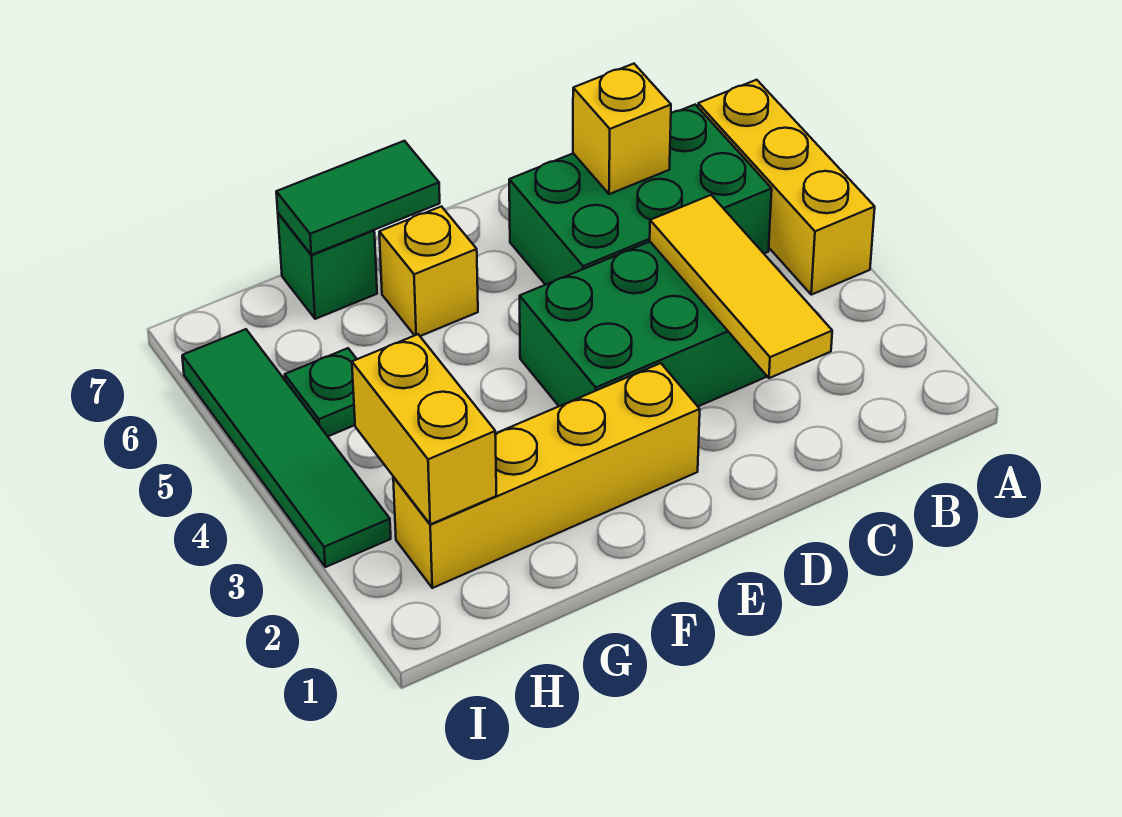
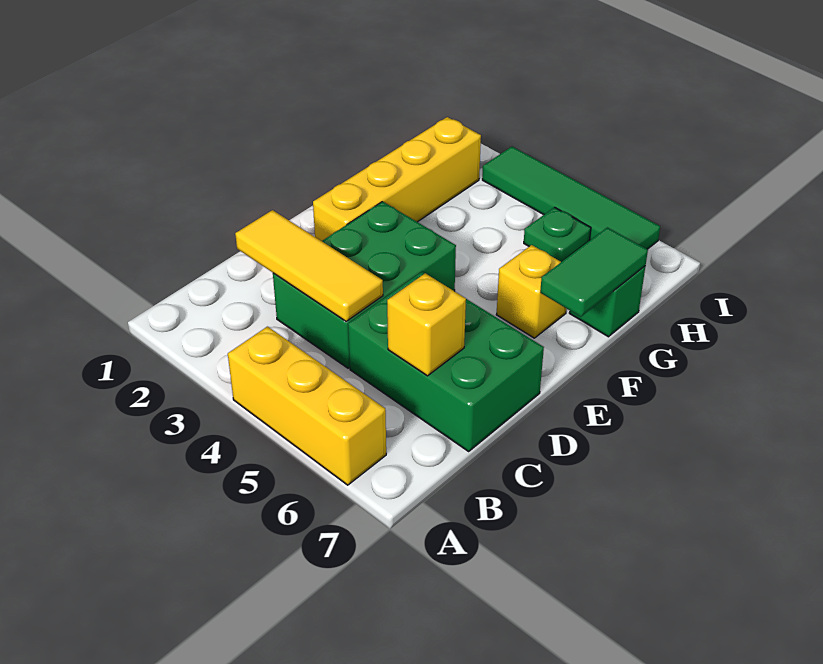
green 2x3 brick [509,105,772,285] -> green 2x3 brick turned to [348,272,544,451]
yellow 1x2 brick [352,334,496,524] -> none

